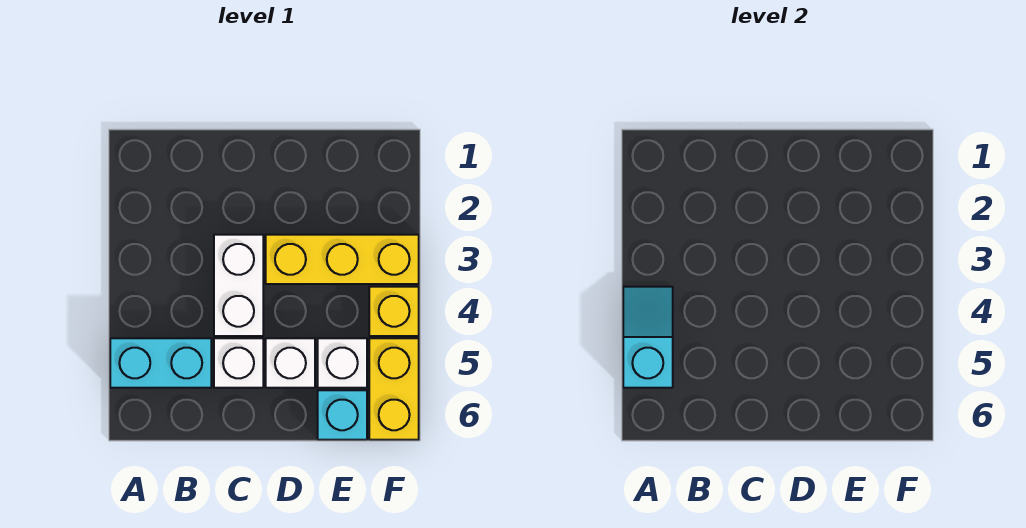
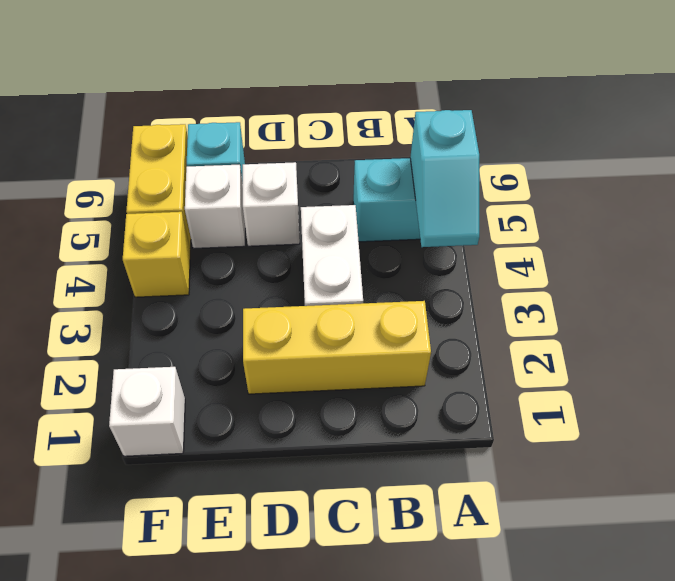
white 1x1 brick [214,338,263,388] -> white 1x1 brick moved to [109,367,185,456]
yellow 1x3 brick [266,235,419,284] -> yellow 1x3 brick moved to [243,301,431,394]

